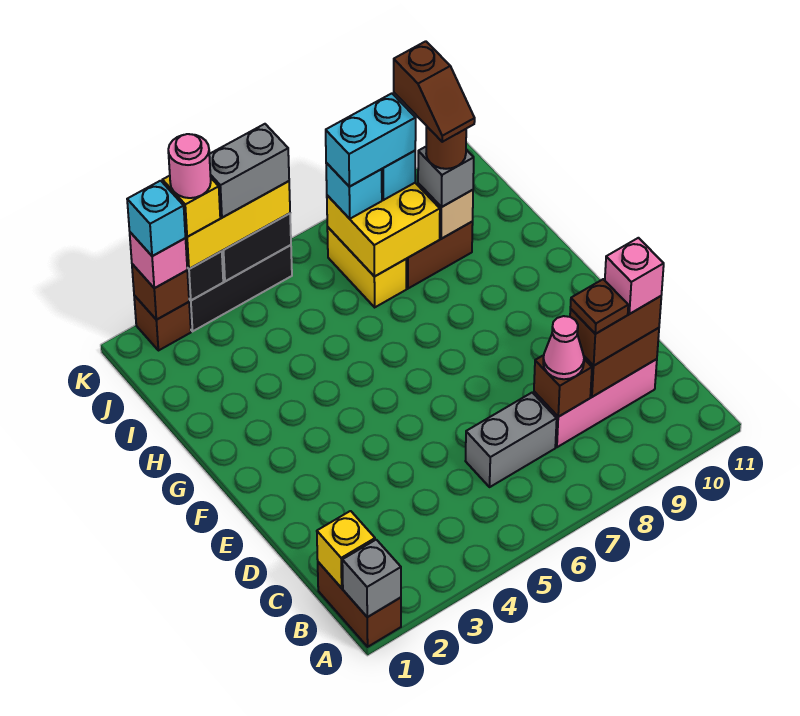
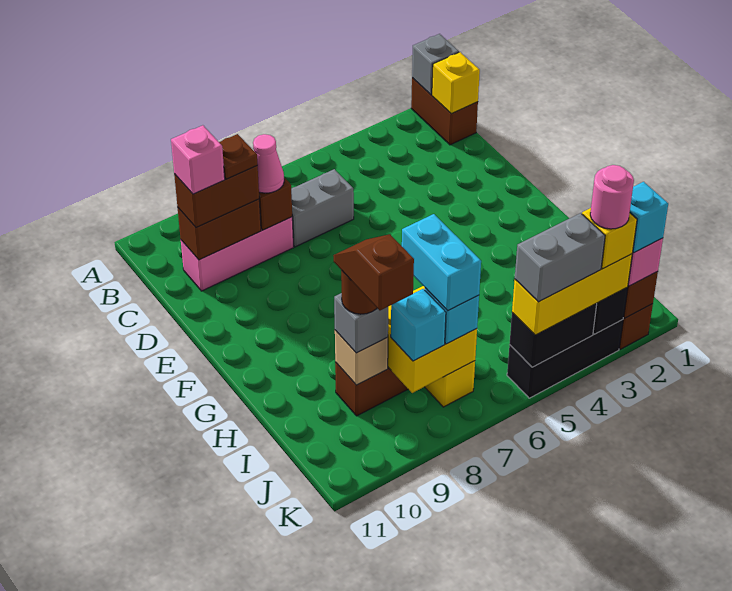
cyan 1x2 brick [326,93,416,187] -> cyan 1x2 brick turned to [402,214,481,311]

